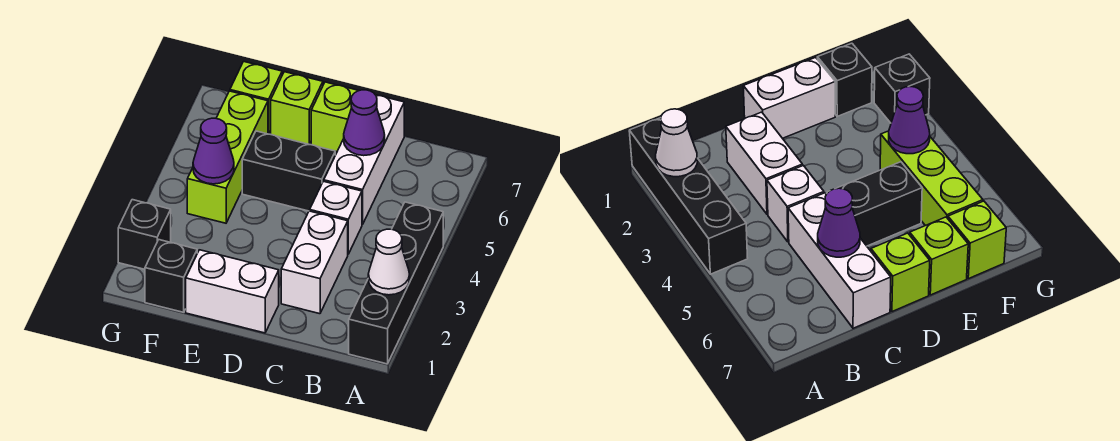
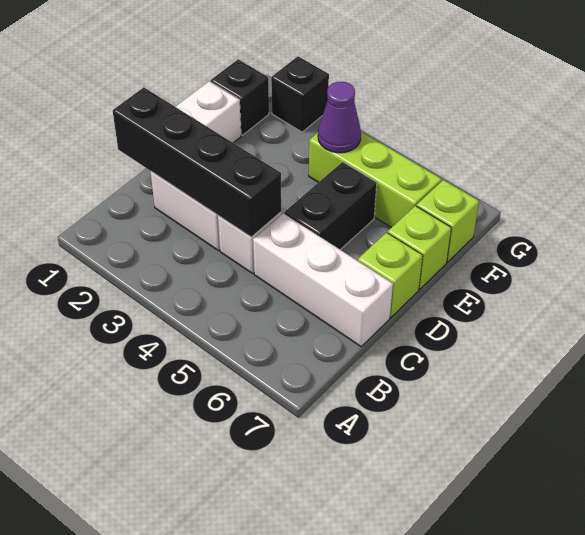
black 1x4 brick [349,202,443,364] -> black 1x4 brick moved to [113,87,281,237]
white 1x1 cone [368,229,410,295] -> none
purple 1x1 cone [344,90,385,156] -> none

